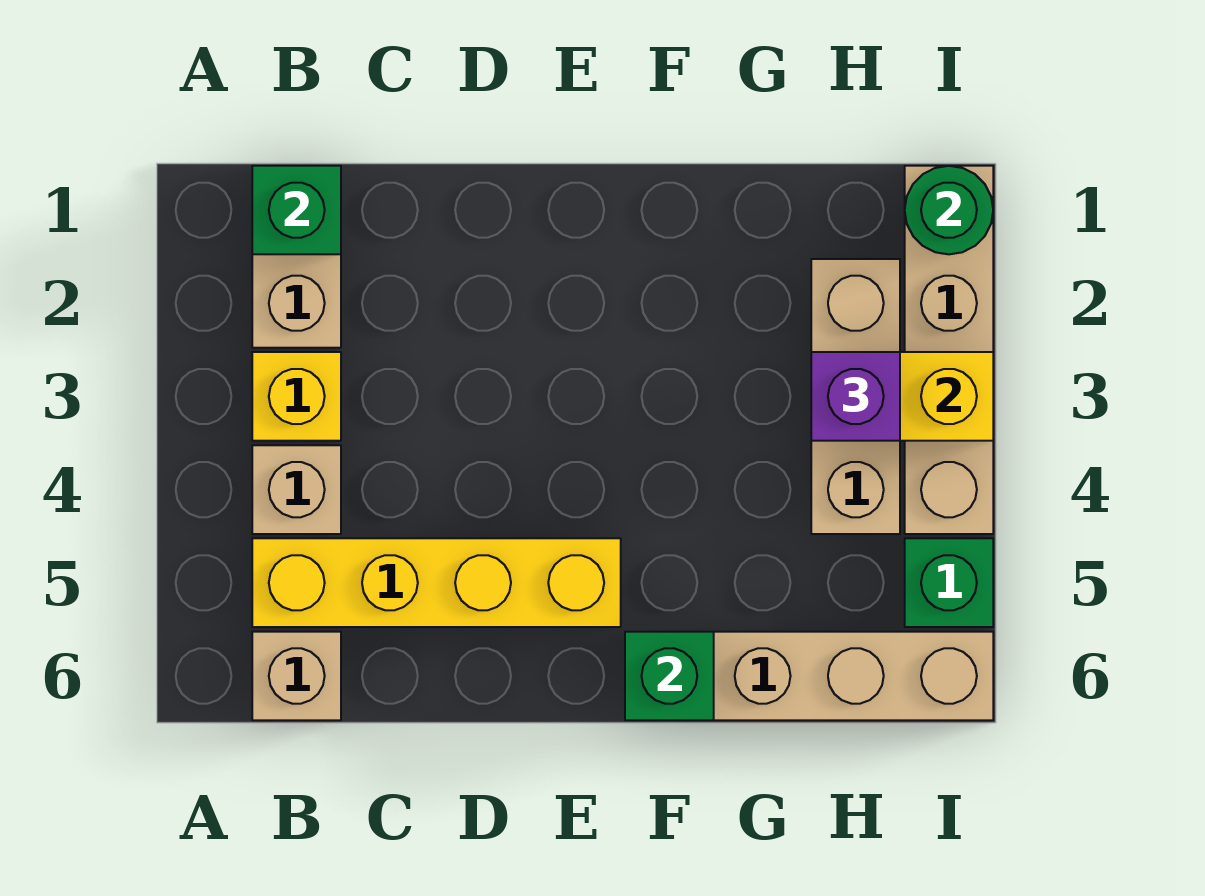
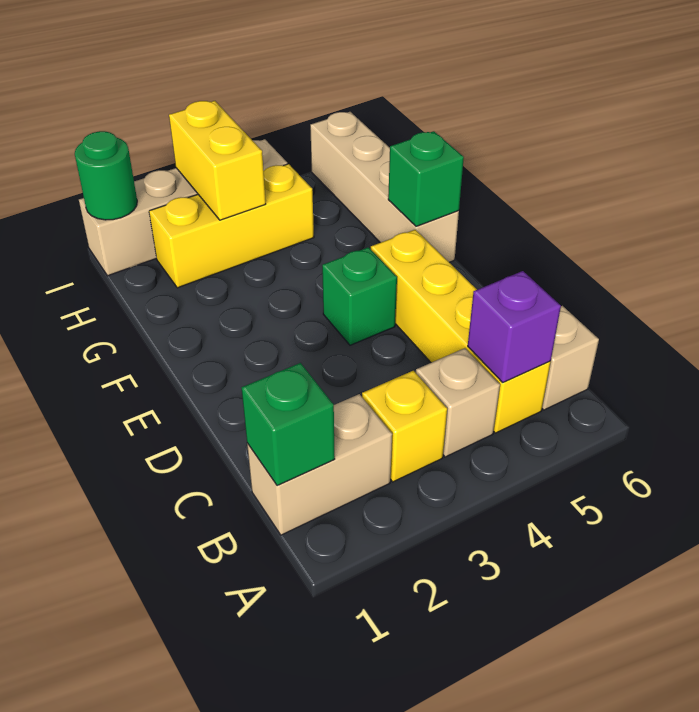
tan 1x3 brick [811,259,900,534] -> yellow 1x3 brick [149,164,314,288]
purple 1x1 brick [811,352,900,441] -> purple 1x1 brick moved to [468,271,561,382]
green 1x1 brick [905,538,993,627] -> green 1x1 brick moved to [322,247,397,345]

